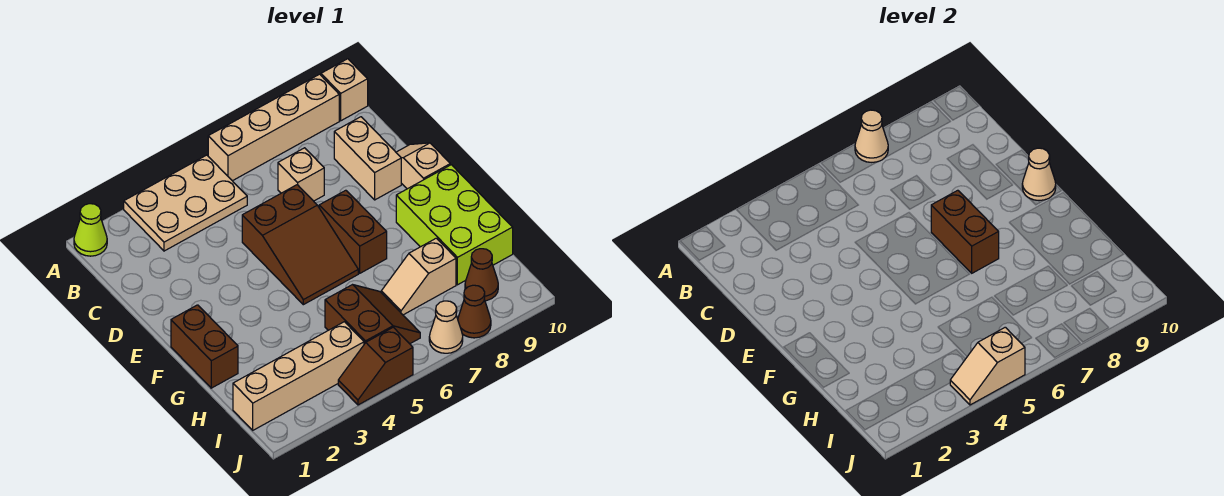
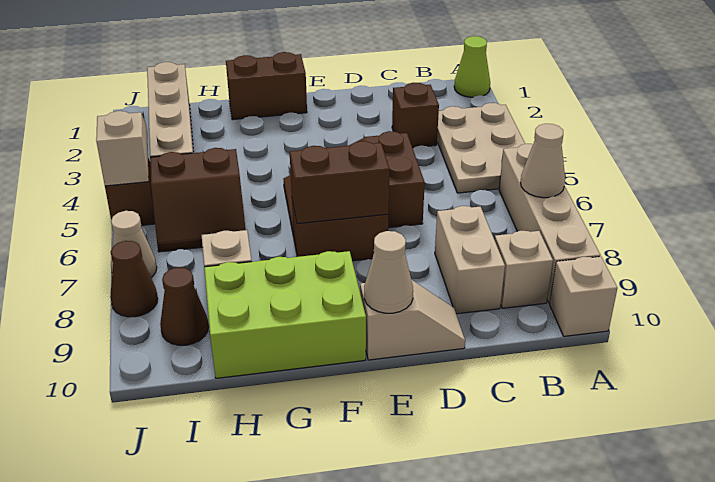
none -> brown 1x1 brick [392,83,439,148]
tan 1x1 brick [278,148,324,201] -> tan 1x1 brick moved to [495,231,553,308]
tan 1x2 brick [334,117,401,200] -> tan 1x2 brick turned to [435,206,505,314]

